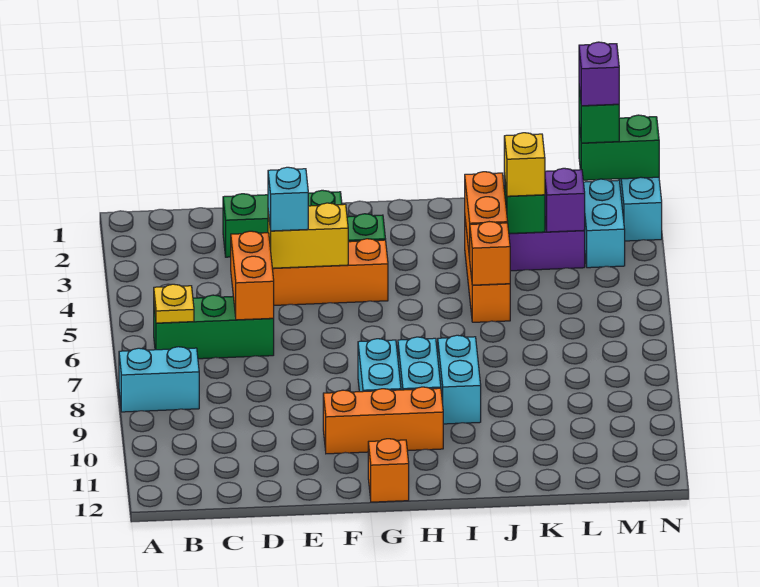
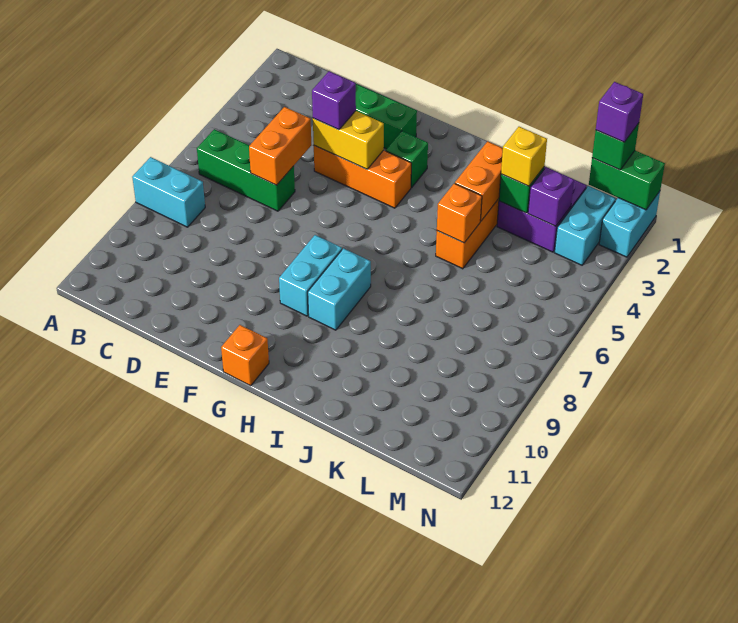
yellow 1x1 plate [154,284,194,323] -> none
cyan 1x1 brick [268,167,308,231] -> purple 1x1 brick [312,71,356,130]
orange 1x3 brick [323,387,443,454] -> none
cyan 1x2 brick [438,335,481,424] -> none

